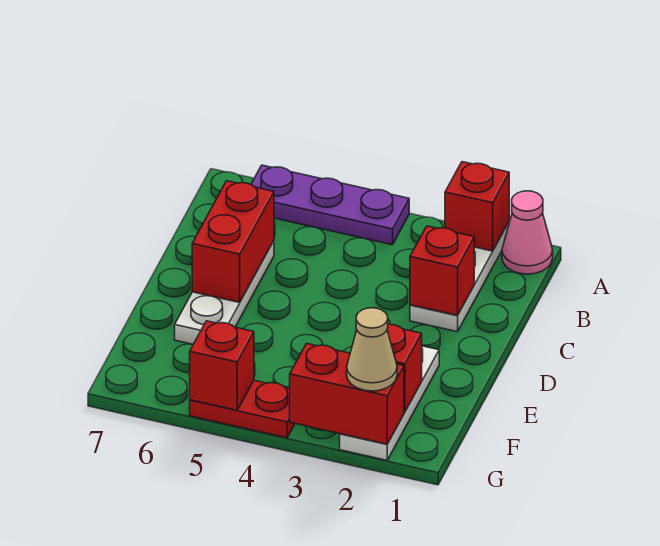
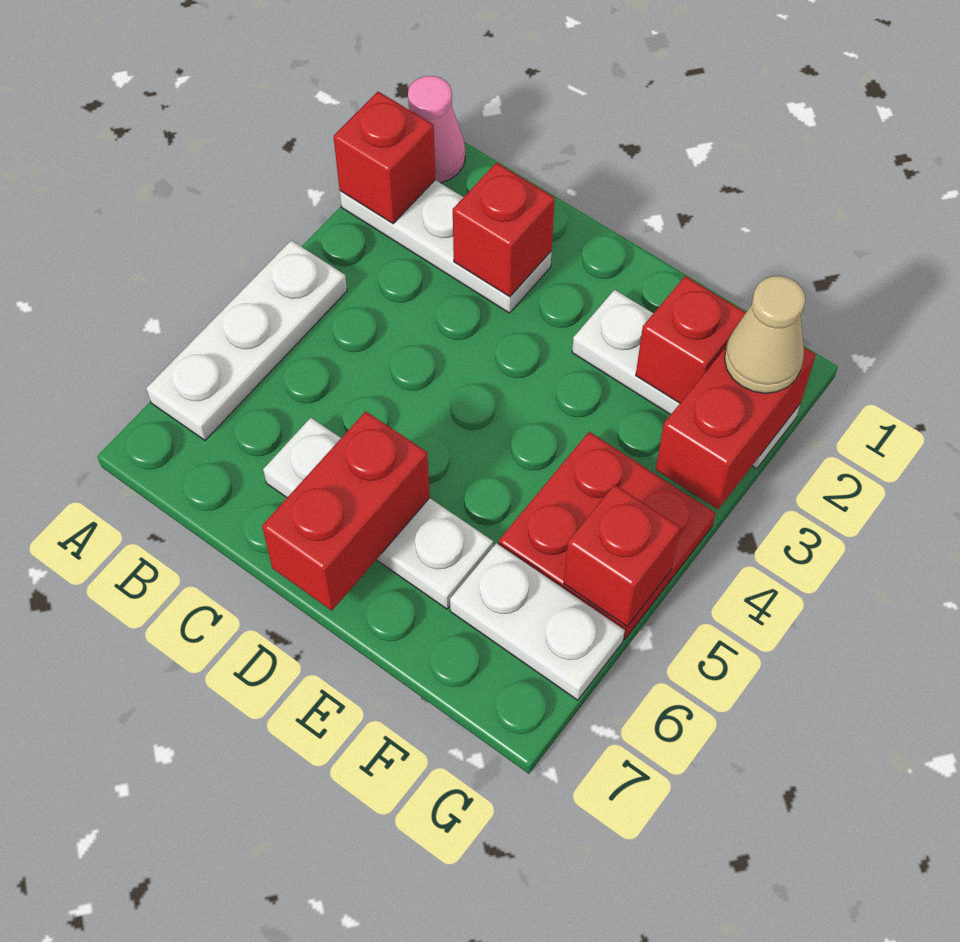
purple 1x3 plate [251,165,409,245] -> white 1x3 plate [146,240,347,440]
red 1x2 brick [192,181,274,302] -> red 1x2 brick turned to [262,411,430,611]
none -> white 1x2 plate [450,543,625,700]
red 1x2 plate [190,380,295,438] -> red 2x2 plate [499,432,715,639]

